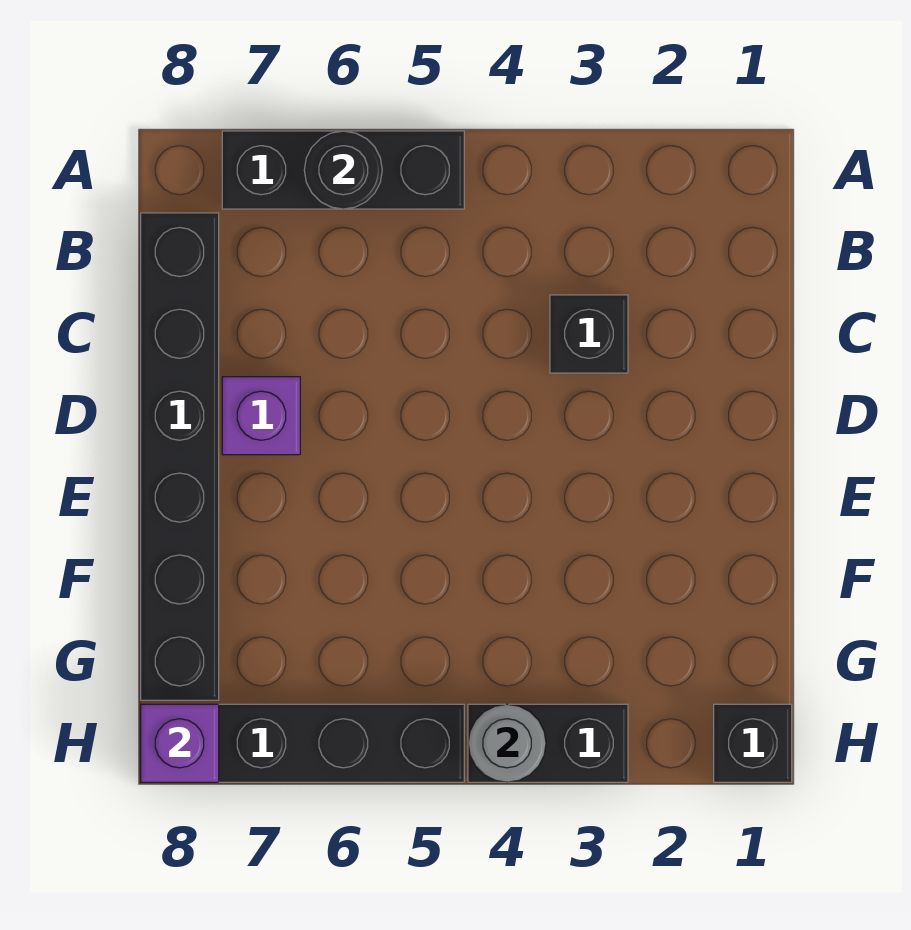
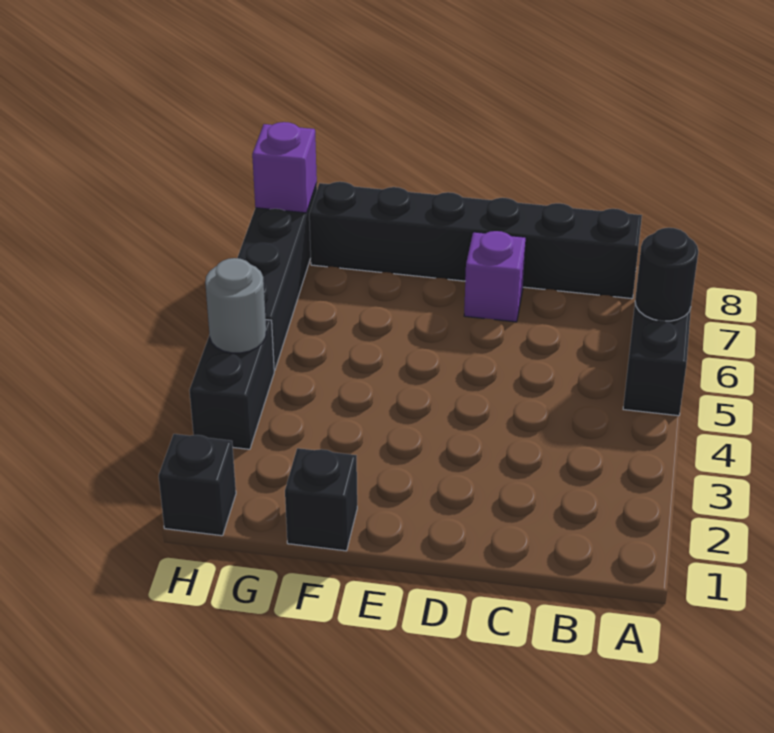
black 1x1 brick [550,295,628,373] -> black 1x1 brick moved to [285,448,357,551]

